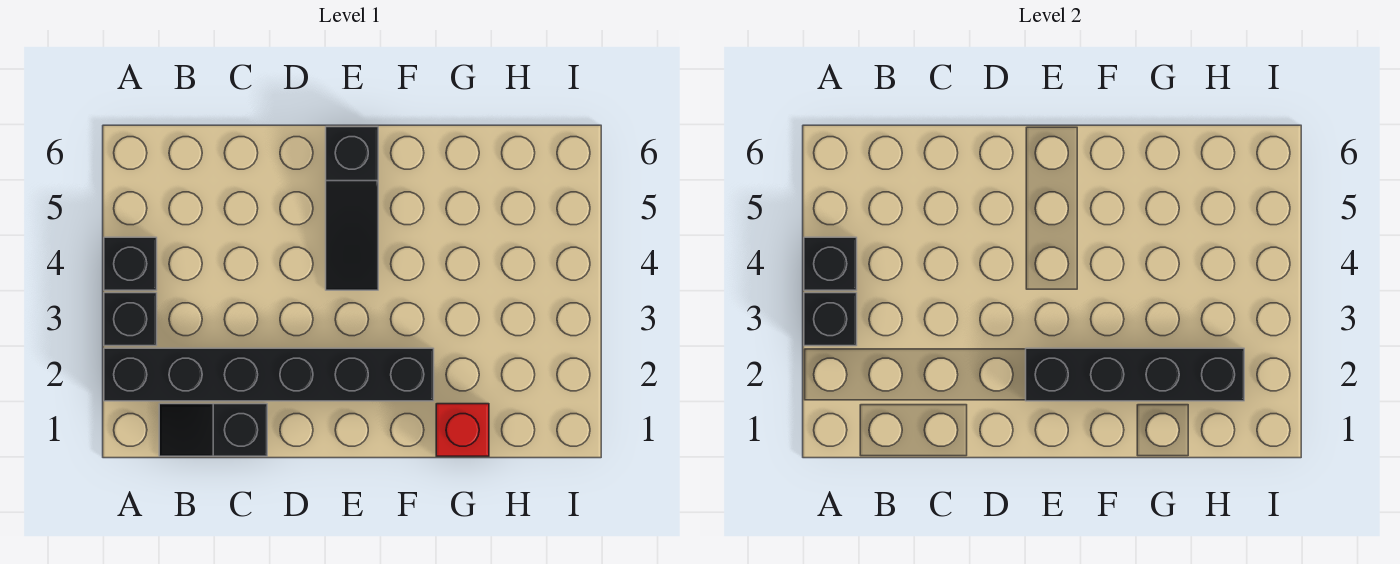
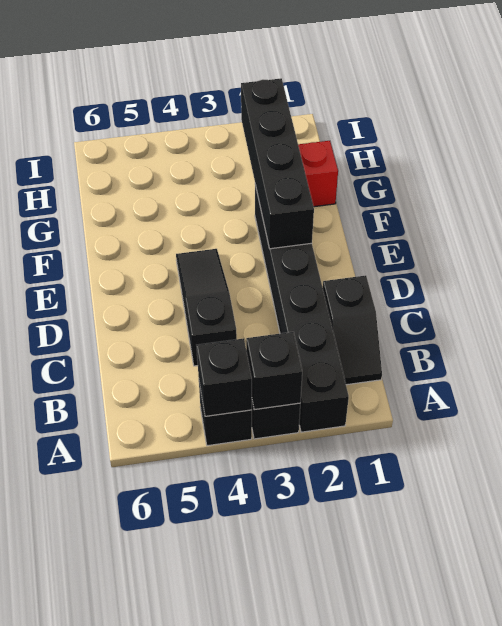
black 1x3 slope [326,127,378,290] -> black 1x3 slope turned to [176,249,237,366]

